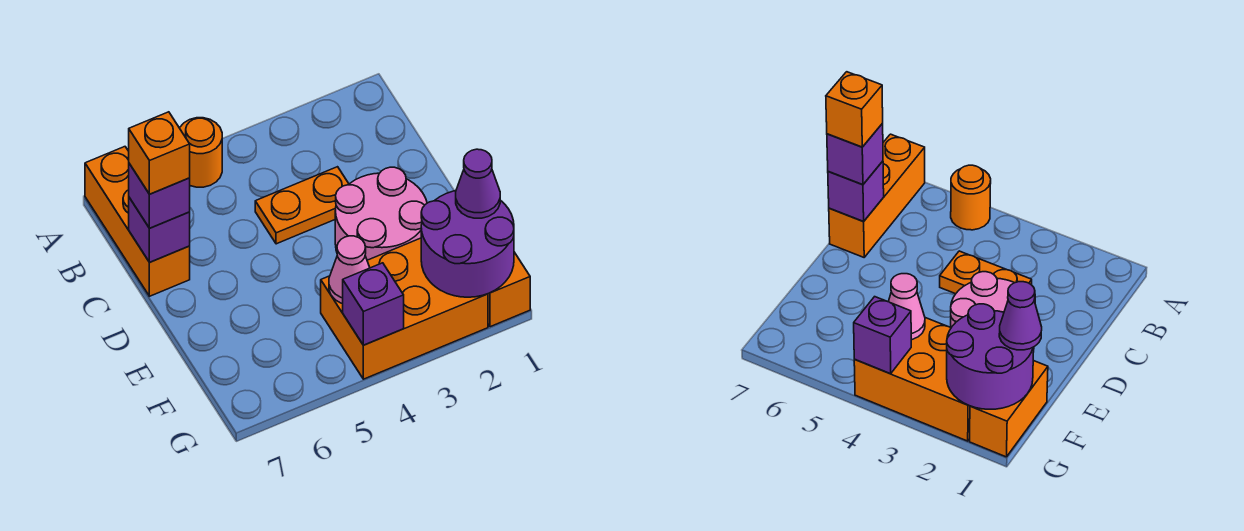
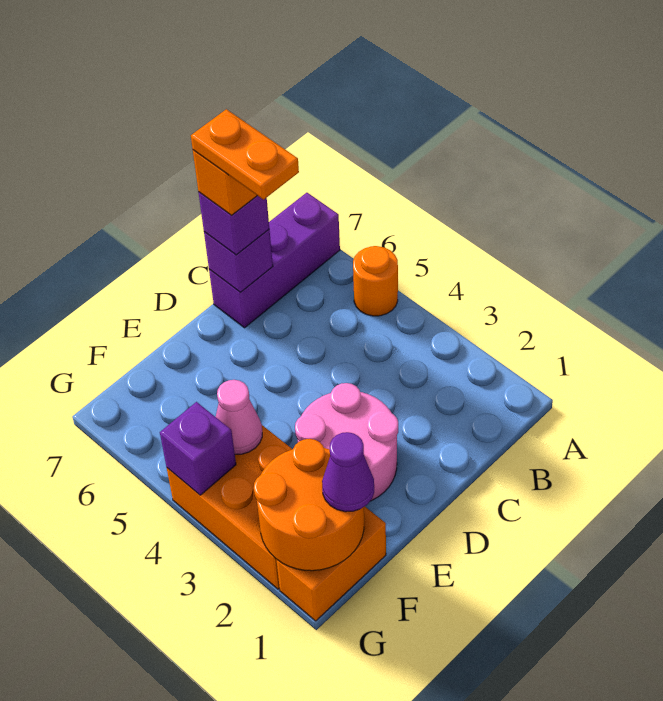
orange 1x3 brick [85,147,190,296] -> purple 1x3 brick [209,193,340,328]
orange 1x2 plate [255,167,349,244] -> orange 1x2 plate moved to [191,109,299,200]
purple 2x2 round brick [421,191,514,297] -> orange 2x2 round brick [254,439,364,571]

